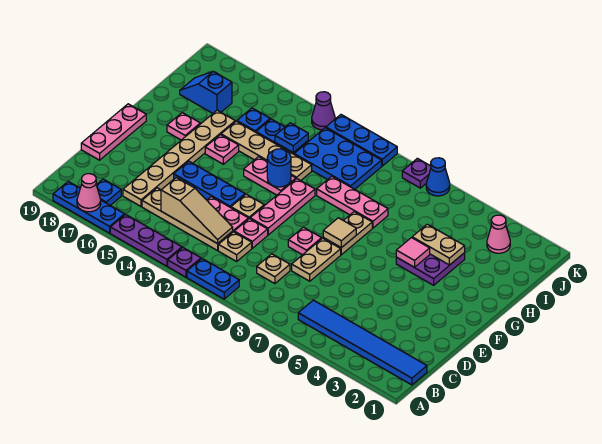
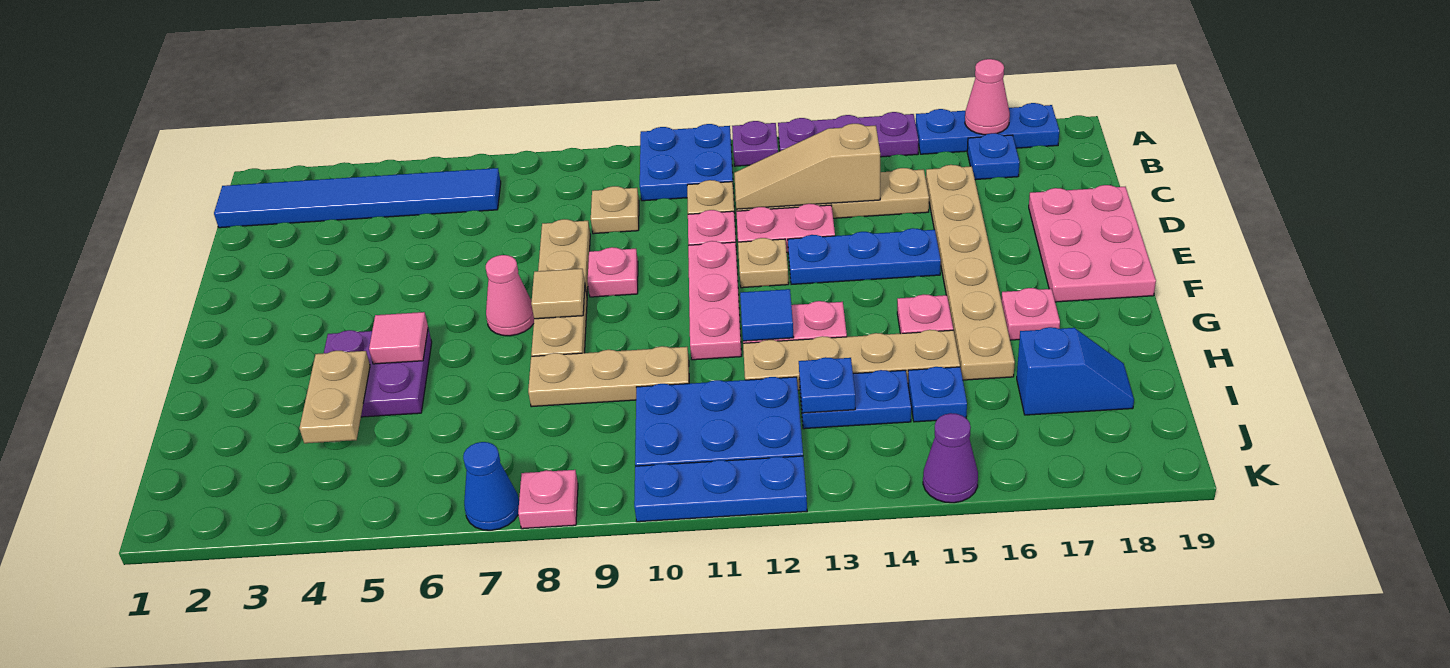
blue 1x2 plate [187,259,239,299] -> blue 2x2 plate [640,124,733,201]
pink 1x3 plate [81,104,146,160] -> pink 2x3 plate [1029,185,1156,302]
blue 1x1 round brick [267,149,291,187] -> blue 1x1 tile [740,289,794,341]
tan 1x2 plate [412,224,465,265] -> tan 1x2 plate turned to [300,351,370,443]
pink 1x3 plate [317,176,388,228] -> tan 1x3 plate [528,346,689,407]
pink 1x1 cone [487,215,510,253] -> pink 1x1 cone moved to [486,255,534,336]
purple 1x1 plate [402,158,431,188] -> pink 1x1 plate [518,470,578,529]
purple 1x1 cone [312,92,335,130] -> purple 1x1 cone moved to [923,413,978,503]

